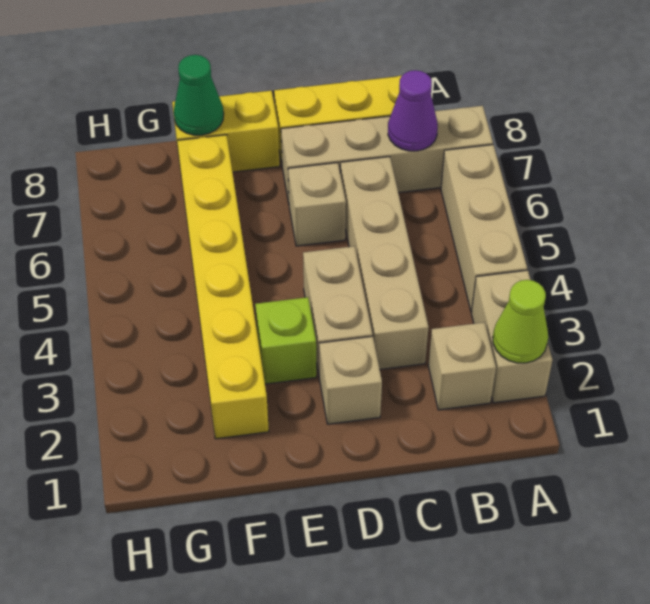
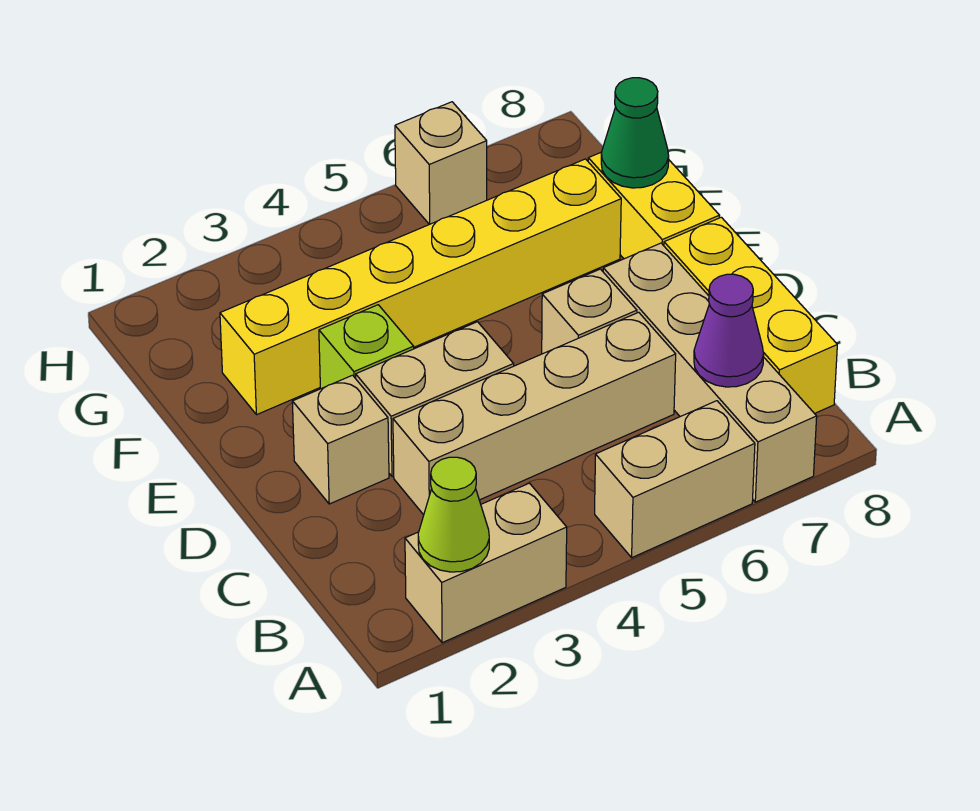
tan 1x3 brick [441,145,527,312] -> tan 1x2 brick [595,401,755,558]
tan 1x1 brick [428,322,496,410] -> tan 1x1 brick moved to [395,102,487,224]

